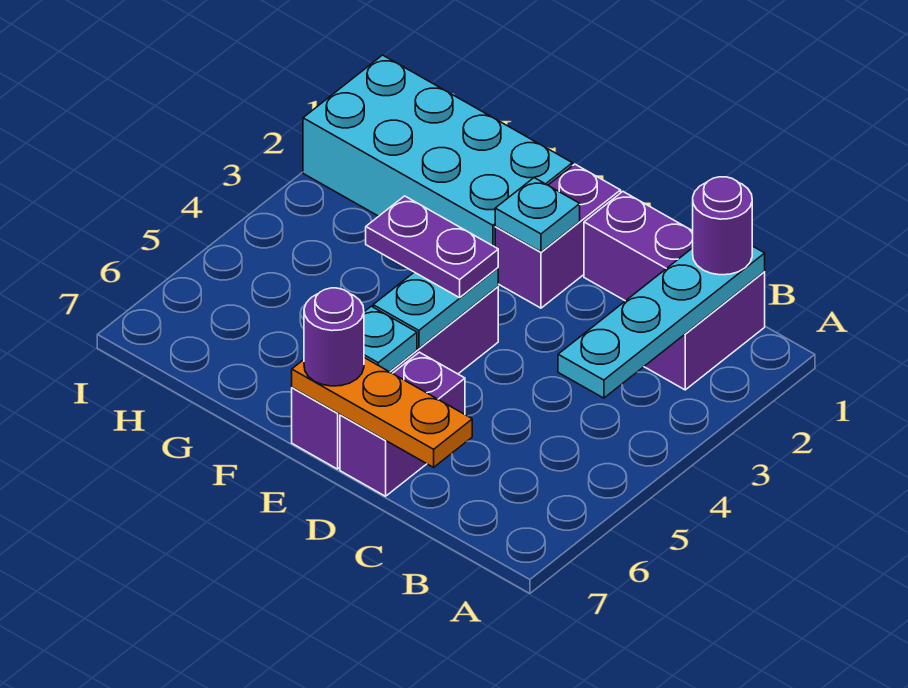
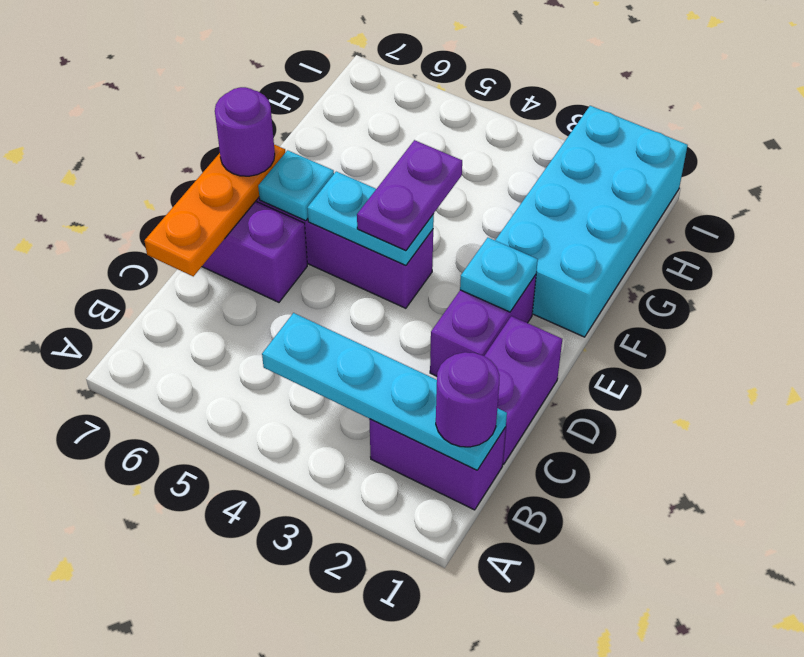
purple 1x2 brick [495,164,621,308] -> purple 1x2 brick turned to [430,275,536,376]

